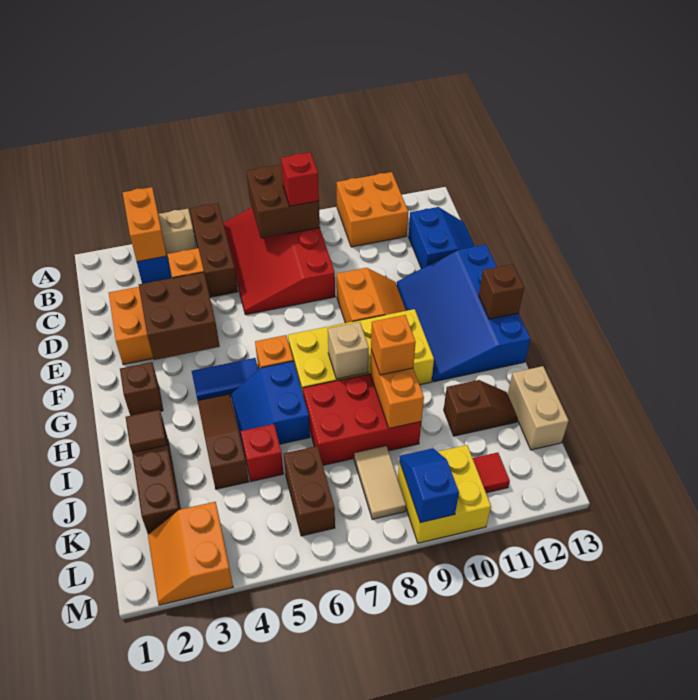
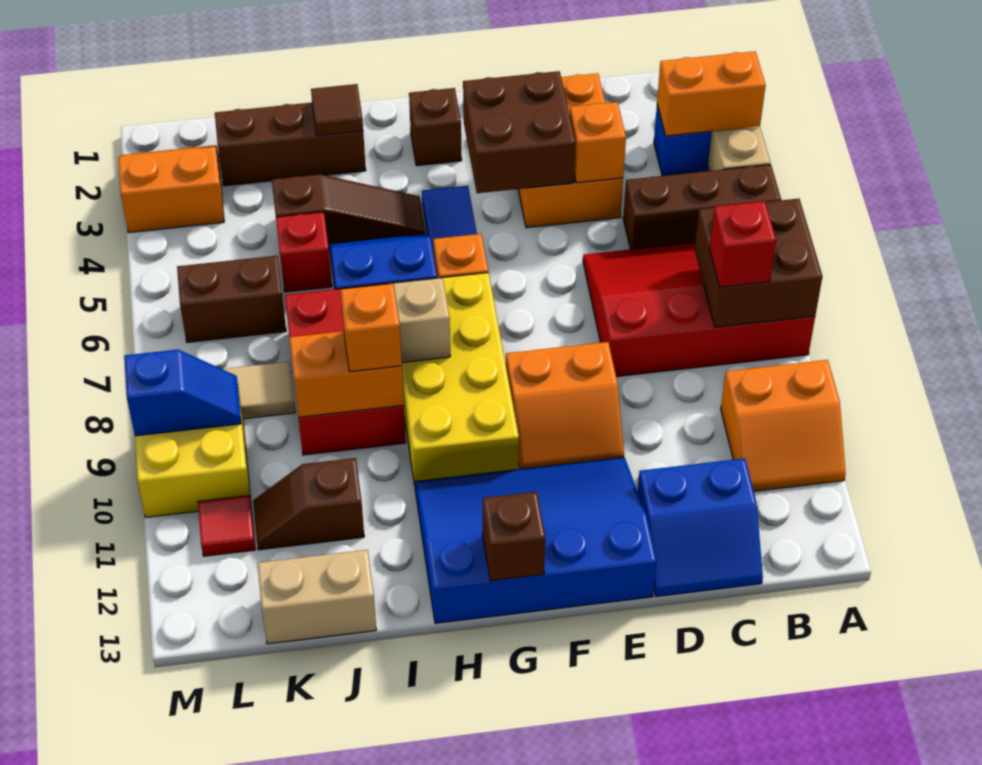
orange 2x2 brick [337,172,408,247] -> orange 2x2 slope [721,360,846,491]
brown 1x2 slope [444,380,518,436] -> brown 1x2 slope turned to [253,458,364,550]

